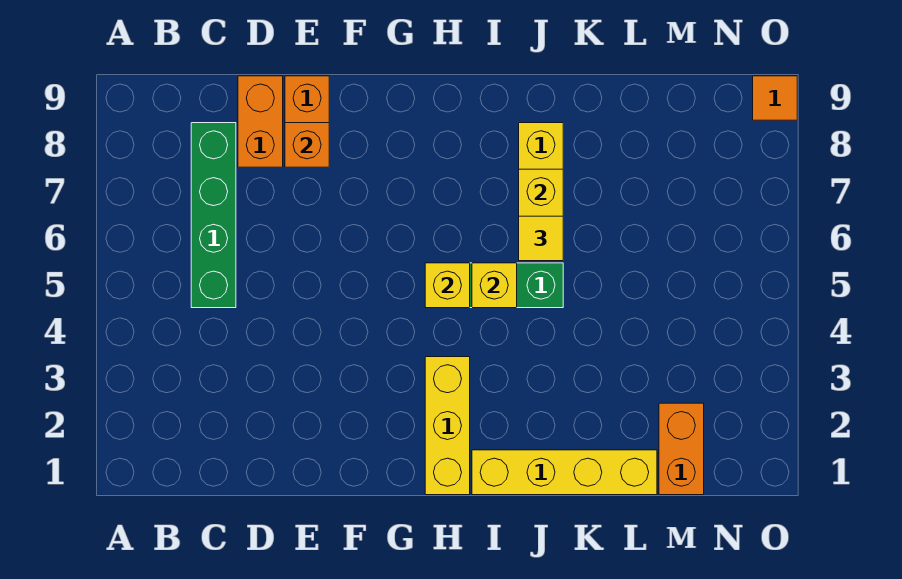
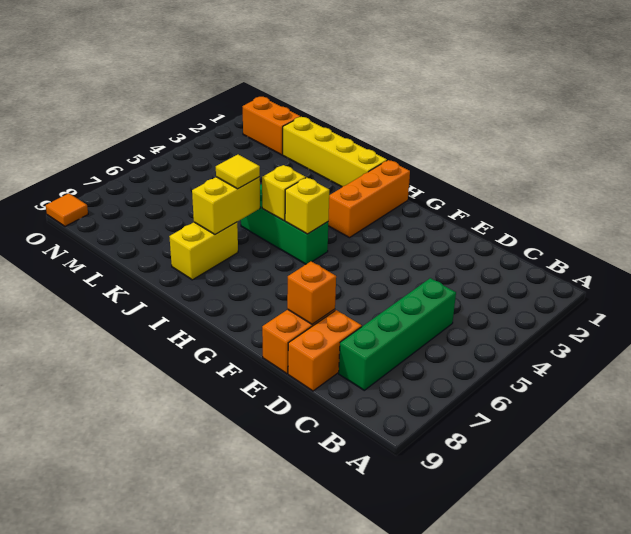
yellow 1x3 brick [425,357,470,495] -> orange 1x3 brick [328,160,410,238]
orange 1x2 brick [659,403,704,495] -> orange 1x2 brick turned to [242,97,301,155]

